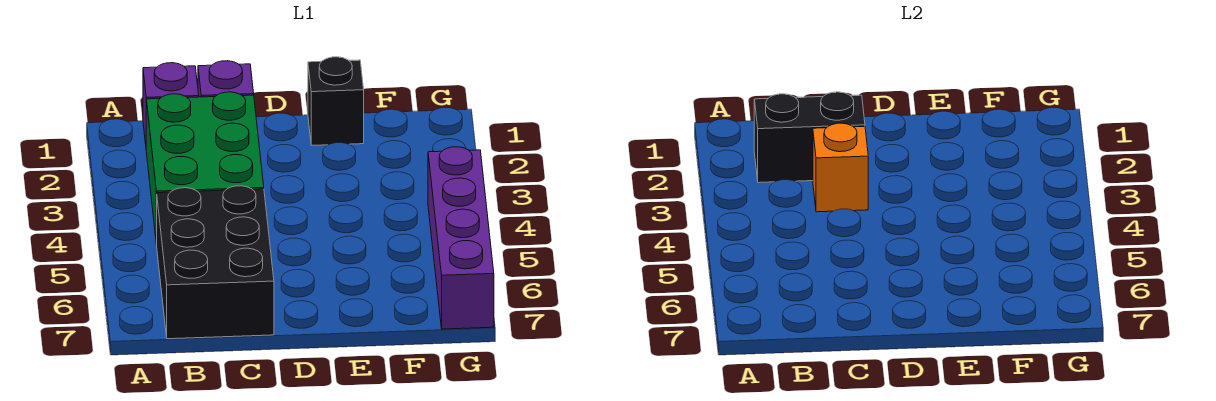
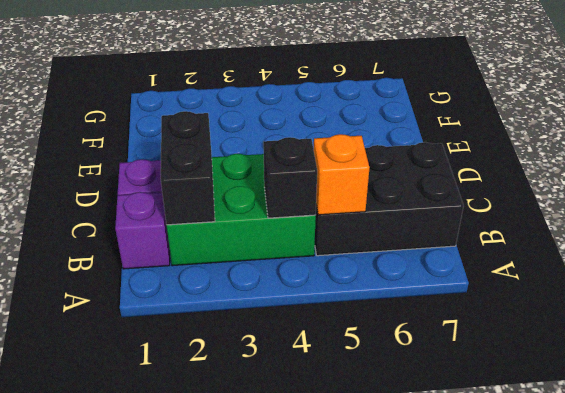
orange 1x1 brick [813,123,868,212] -> orange 1x1 brick moved to [314,134,370,215]
black 1x1 brick [308,57,364,145] -> black 1x1 brick moved to [263,137,317,218]
purple 1x4 brick [428,147,494,329] -> none

